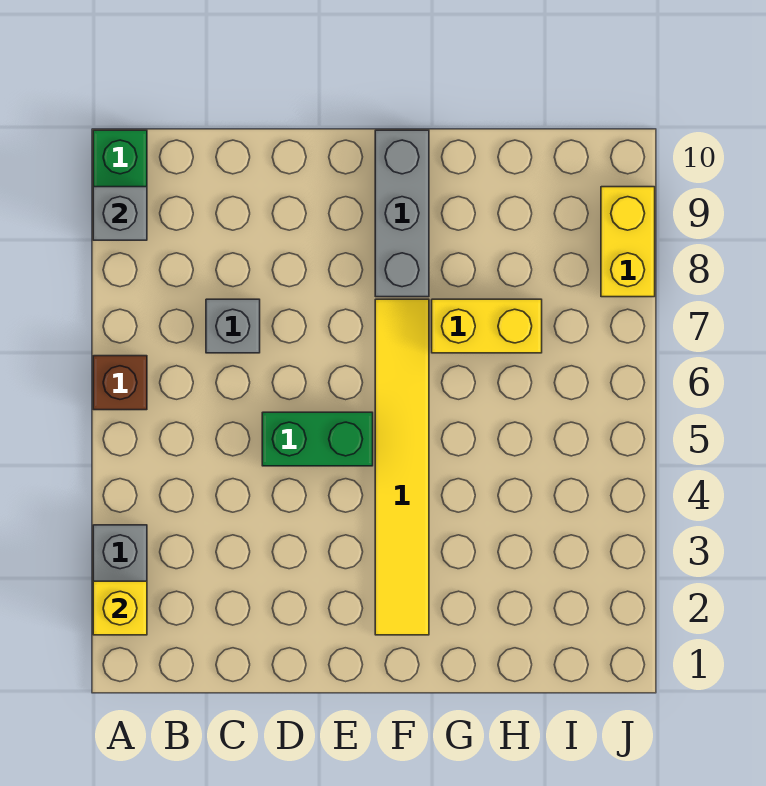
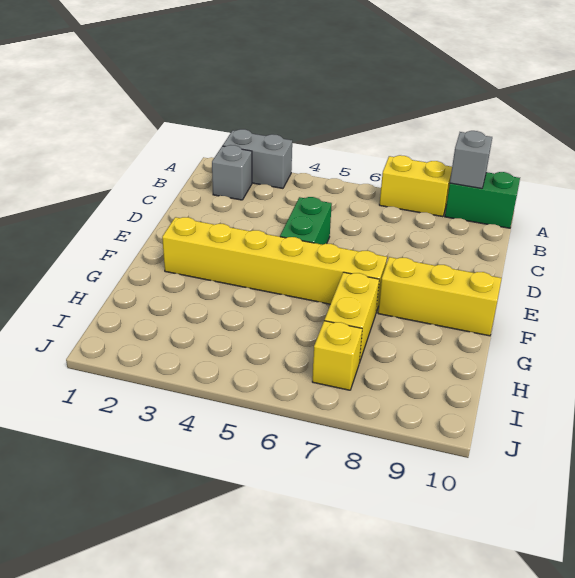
yellow 1x1 brick [93,581,147,635] -> yellow 1x1 brick moved to [312,321,362,390]
brown 1x1 brick [93,356,147,410] -> none
grey 1x1 brick [206,299,260,353] -> grey 1x1 brick moved to [212,145,252,200]
yellow 1x6 tile [375,299,429,635] -> yellow 1x6 brick [162,217,387,312]
grey 1x3 brick [375,130,429,297] -> yellow 1x3 brick [378,257,502,336]
yellow 1x2 brick [601,187,655,297] -> yellow 1x2 brick moved to [379,155,452,217]

